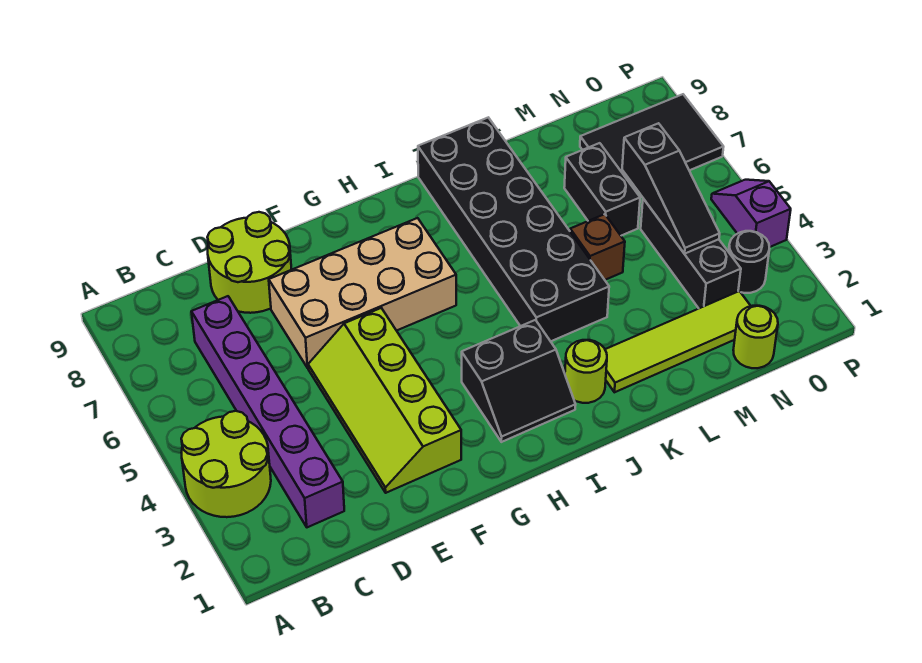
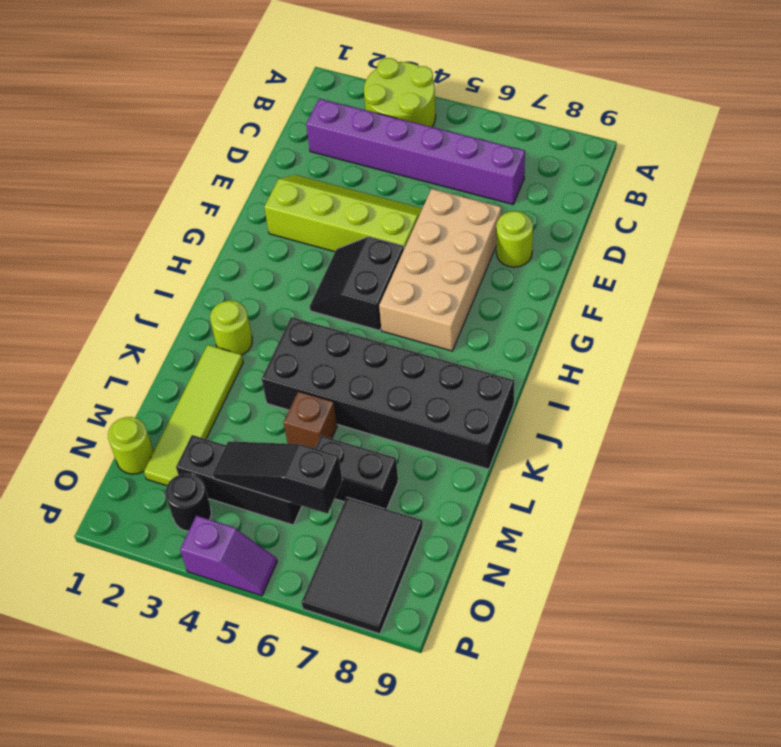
lime 2x2 round brick [207,212,292,313] -> lime 1x1 round brick [496,211,533,267]
black 2x2 slope [462,320,576,442] -> black 2x2 slope moved to [310,237,404,331]

